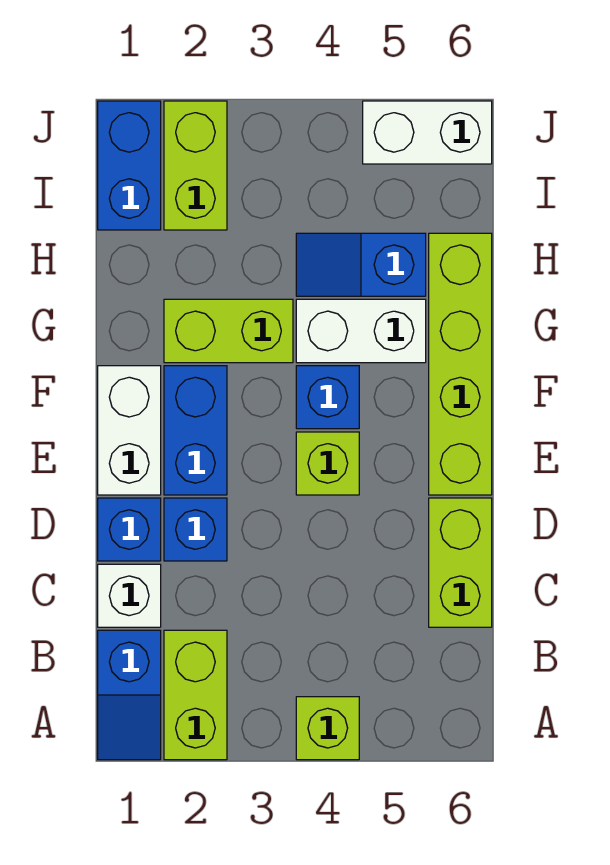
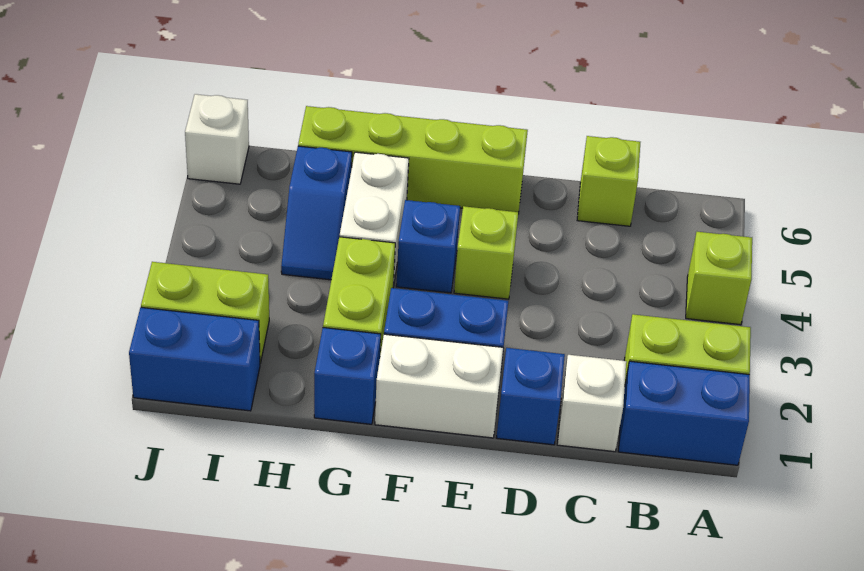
blue 1x2 slope [98,630,161,760] -> blue 1x2 brick [618,361,750,465]
lime 1x2 brick [429,498,492,627] -> lime 1x1 brick [577,136,640,226]
blue 1x1 brick [164,498,227,561] -> blue 1x1 brick moved to [314,328,381,424]
white 1x2 brick [363,101,492,164] -> white 1x1 brick [185,94,249,184]

